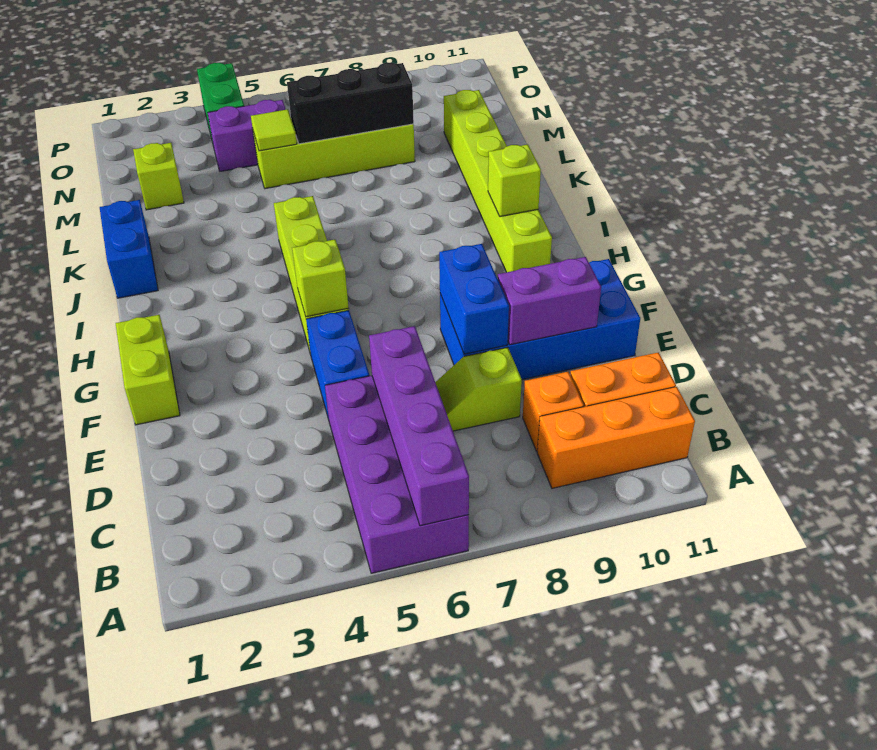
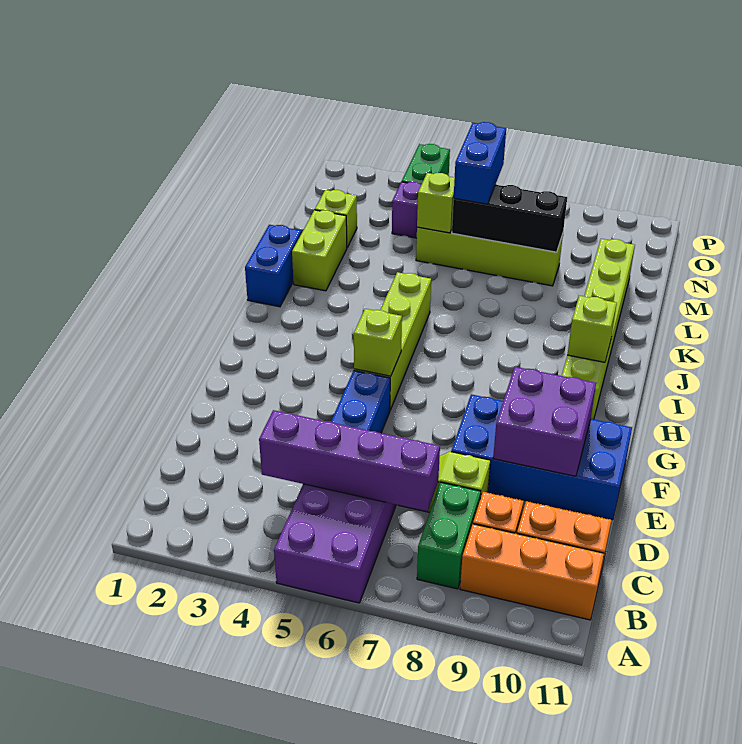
purple 1x4 brick [369,326,469,526] -> purple 1x4 brick turned to [259,410,440,512]
none -> green 1x2 brick [417,482,481,589]
blue 1x2 brick [439,244,509,354] -> blue 1x2 brick moved to [454,122,506,204]
purple 1x2 brick [498,257,601,345] -> purple 2x2 brick [493,367,596,476]
lime 1x2 brick [116,315,180,425] -> lime 1x2 brick moved to [292,210,347,291]
lime 1x1 tile [251,109,297,151] -> lime 1x1 brick [417,173,455,233]

